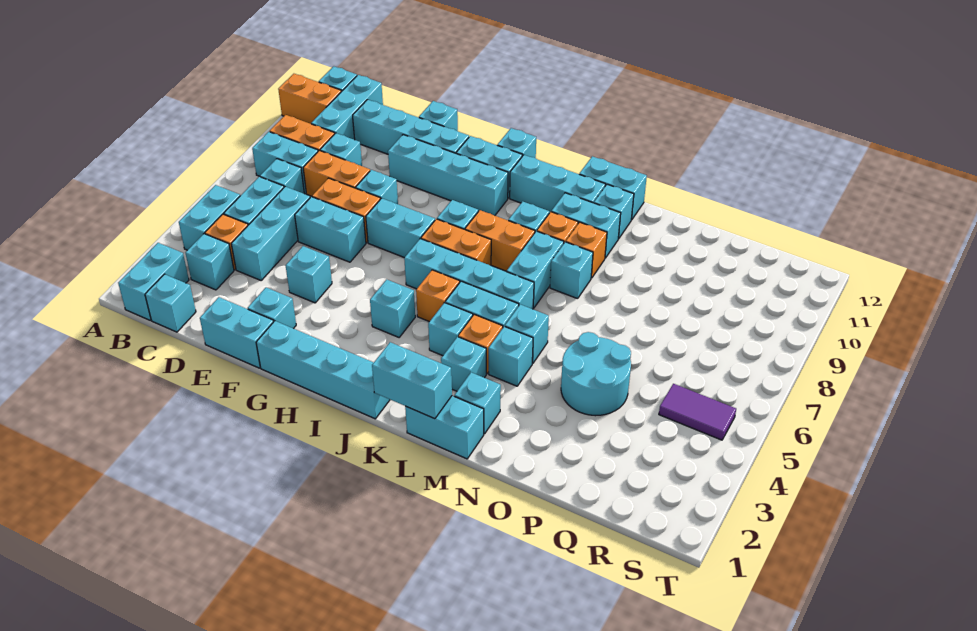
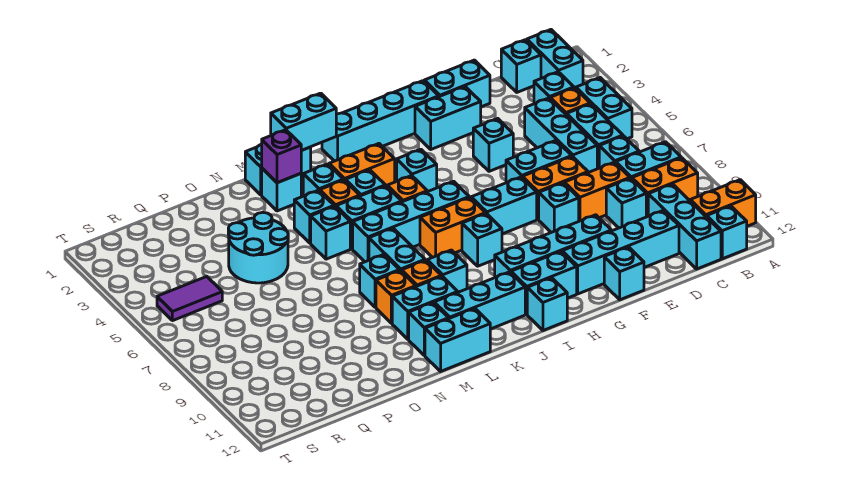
cyan 1x1 brick [248,288,296,329] -> cyan 1x2 brick [415,87,481,149]
orange 1x2 brick [465,210,535,271] -> orange 1x2 brick moved to [329,144,395,186]
none -> purple 1x1 brick [262,130,302,183]

